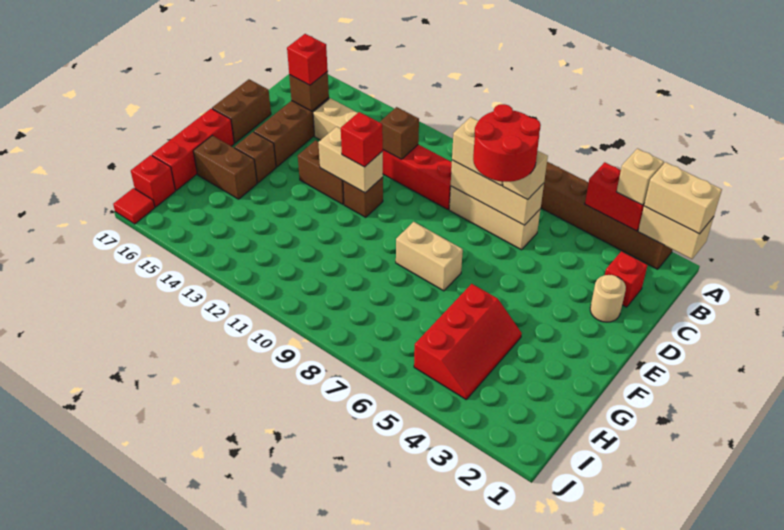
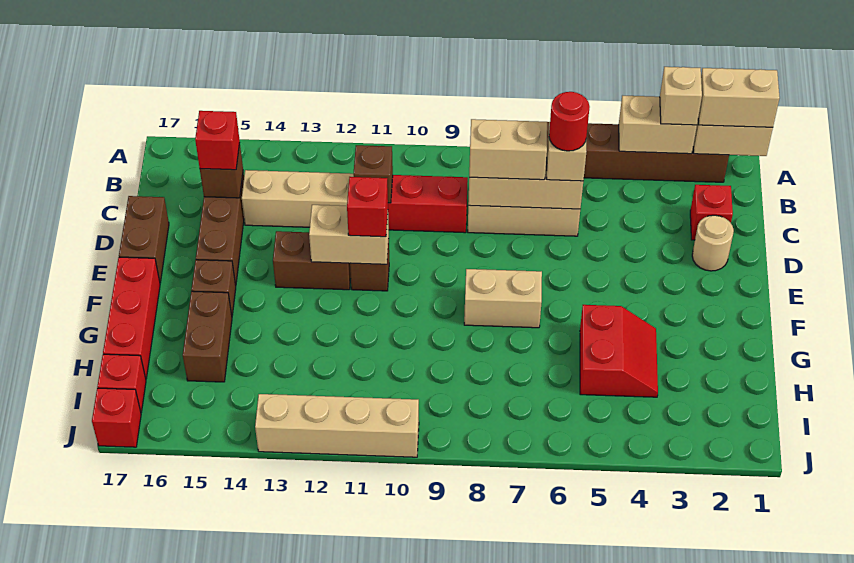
red 1x2 brick [585,162,644,231] -> tan 1x2 brick [619,96,697,154]
red 2x2 round brick [473,104,541,182] -> red 1x1 round brick [549,92,590,151]
red 2x3 slope [414,284,522,399] -> red 2x2 slope [580,305,658,397]
brown 1x2 brick [193,135,257,199] -> brown 1x2 brick turned to [183,291,232,382]
none -> tan 1x4 brick [255,394,419,457]
red 1x1 tile [113,188,155,224] -> red 1x1 brick [92,388,141,447]

